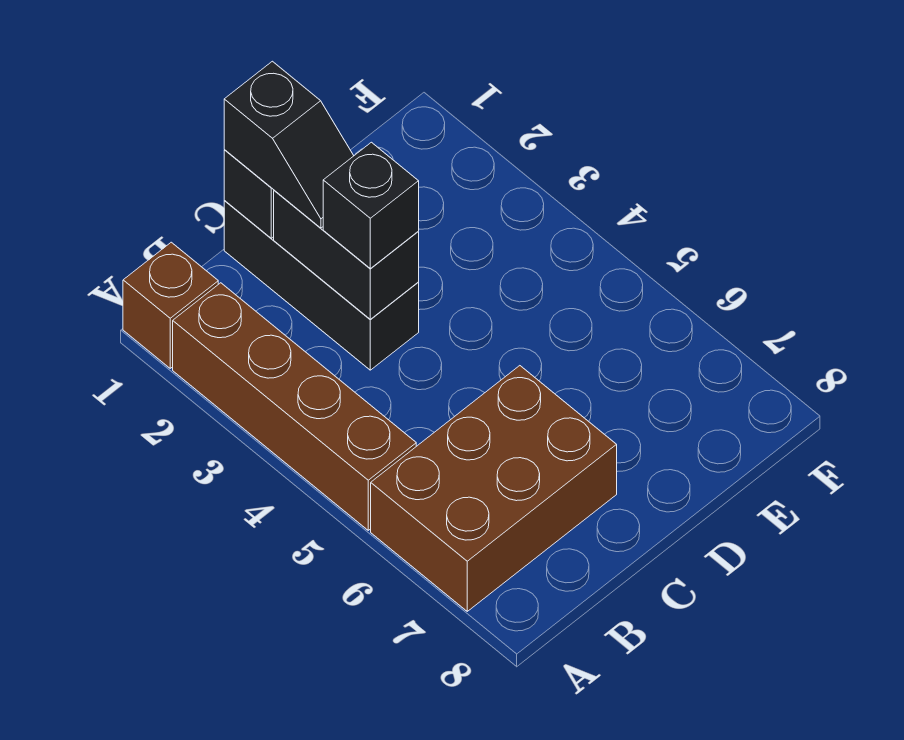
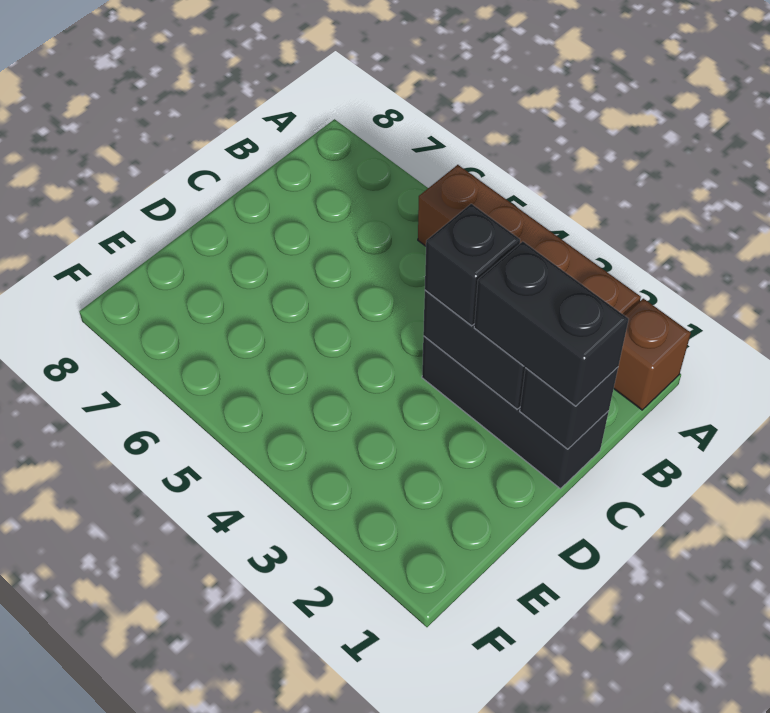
brown 2x3 brick [371,366,617,611] -> none
black 1x2 slope [224,61,354,228] -> black 1x2 brick [474,241,629,406]

